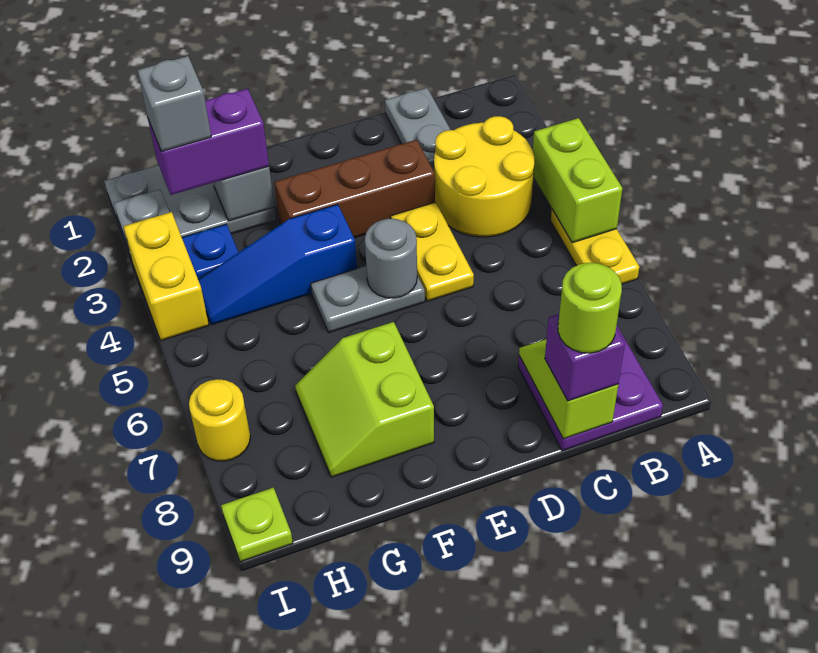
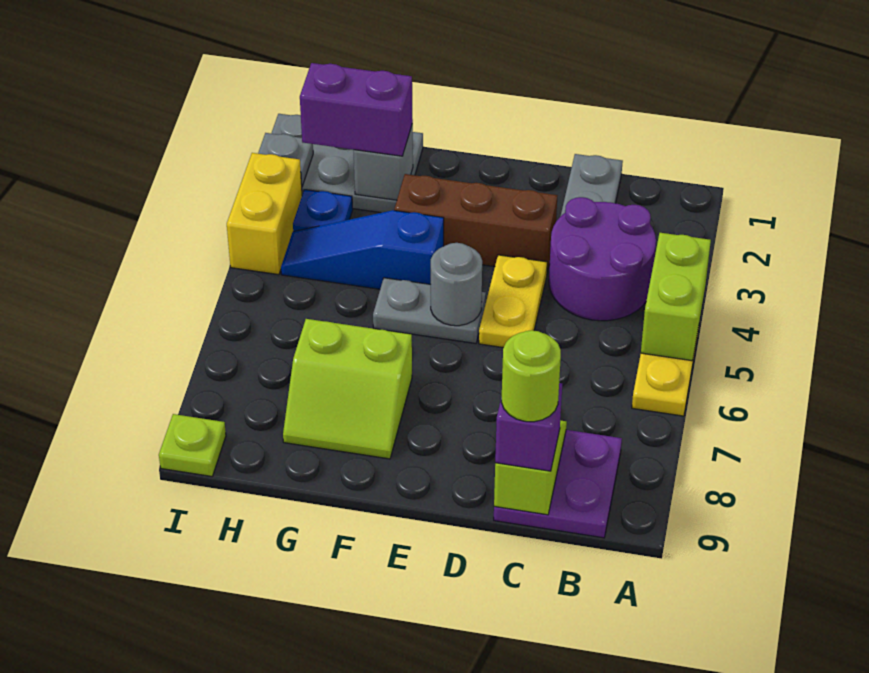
yellow 2x2 round brick [434,116,534,237] -> purple 2x2 round brick [549,197,656,321]
lime 2x2 slope [295,322,434,477] -> lime 2x2 slope turned to [283,319,412,459]
grey 1x1 brick [137,56,211,151] -> none
yellow 1x1 round brick [189,379,250,461] -> none

